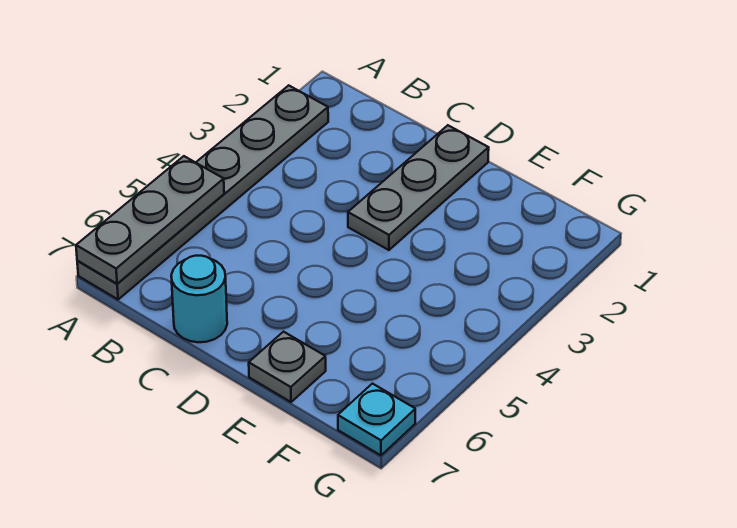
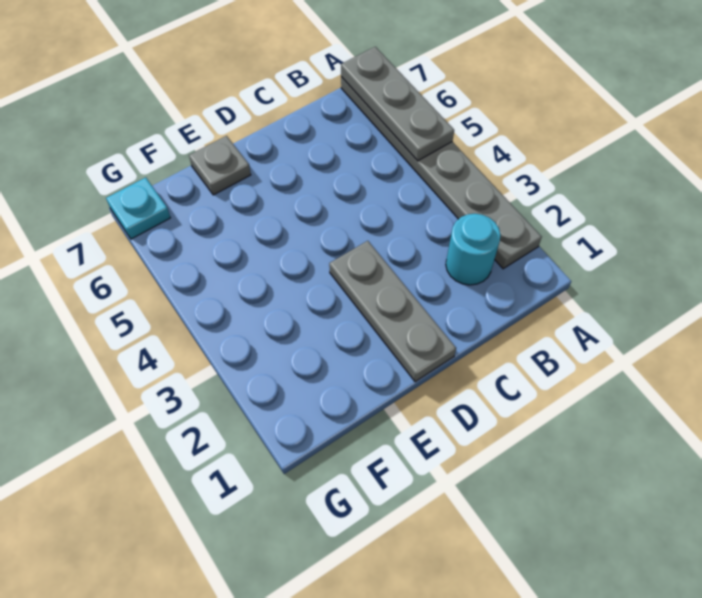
cyan 1x1 round brick [171,256,227,342] -> cyan 1x1 round brick moved to [446,214,501,285]

